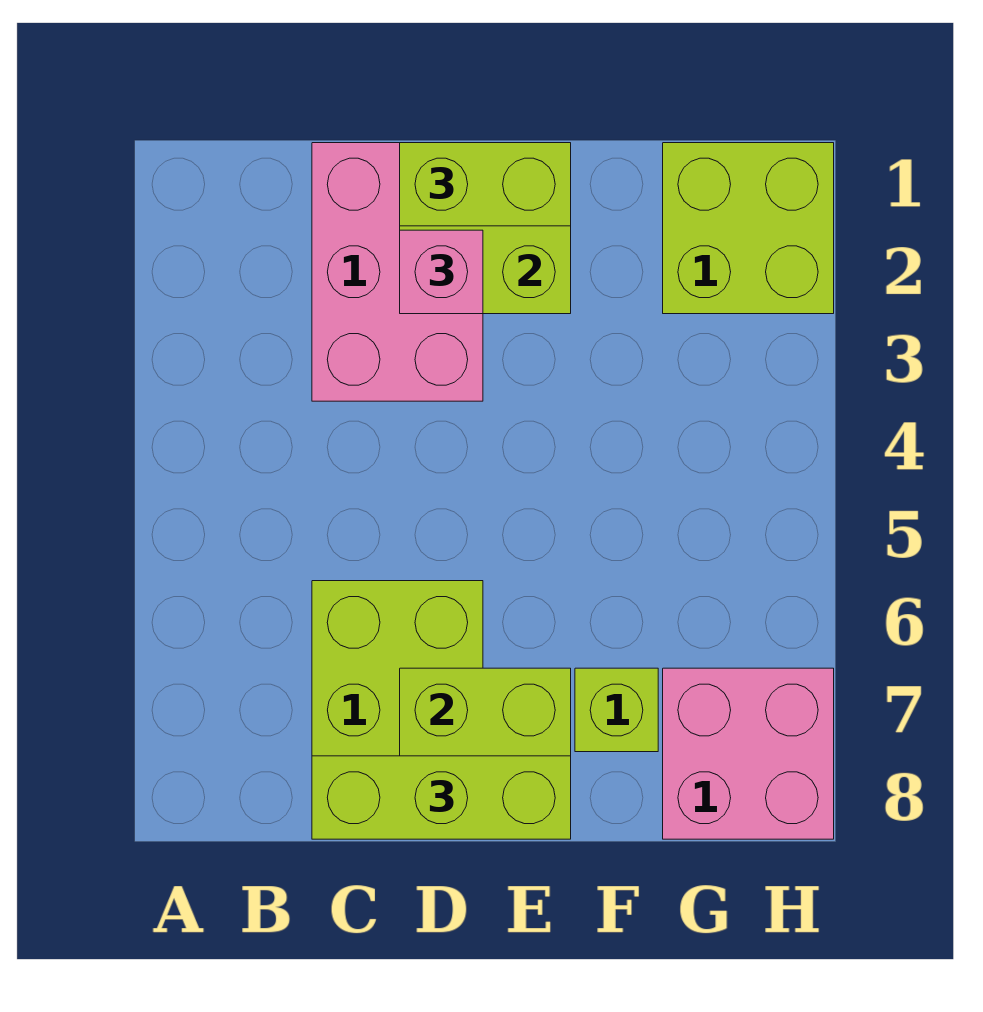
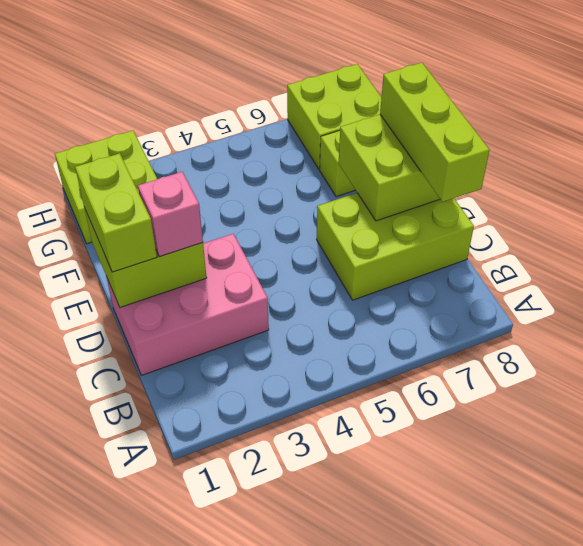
pink 2x2 brick [663,668,834,839] -> lime 2x2 brick [287,64,382,169]

